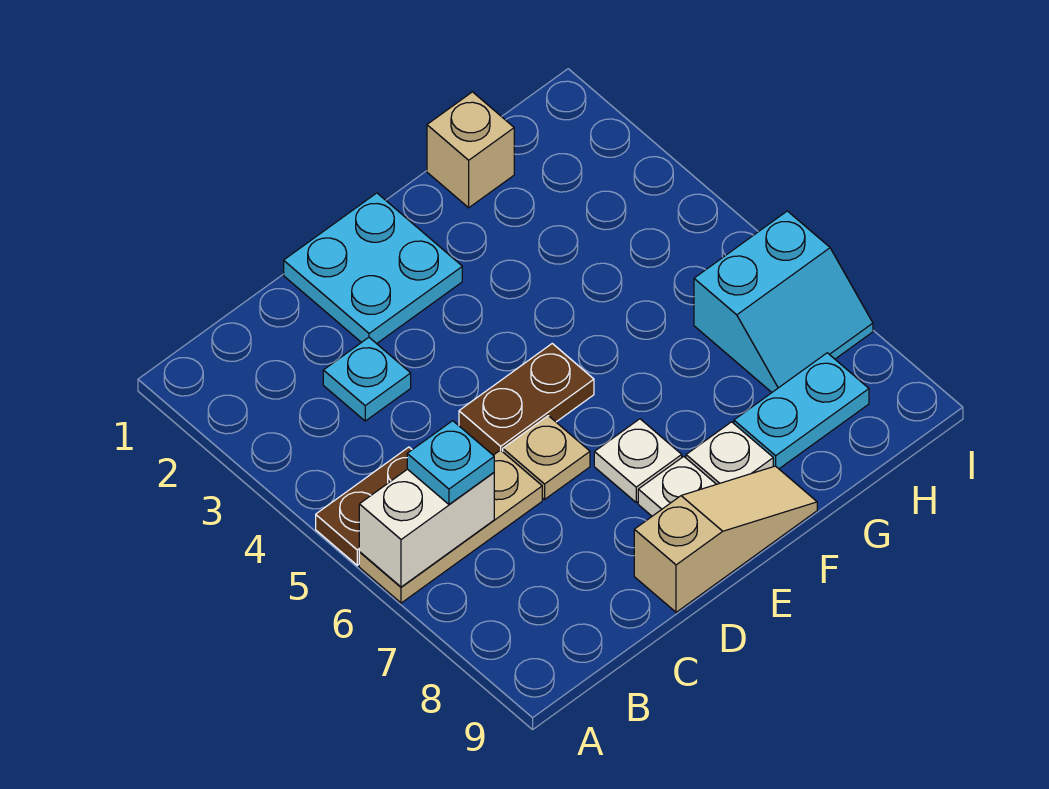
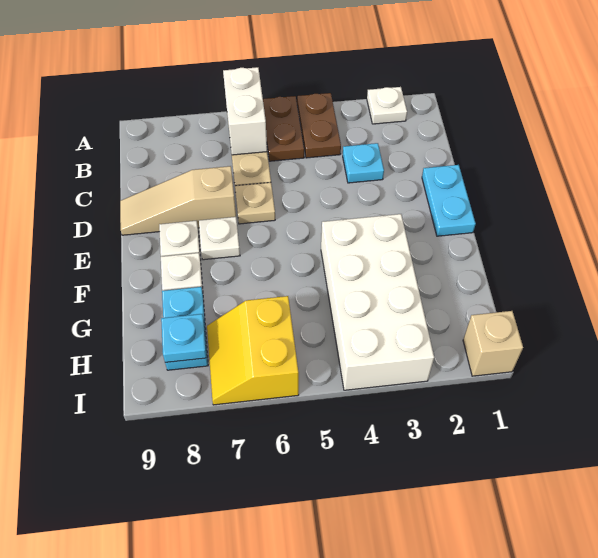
none -> white 1x1 plate [367,87,407,124]
cyan 1x1 plate [407,421,494,504] -> cyan 1x1 plate moved to [161,314,207,362]
cyan 2x2 plate [284,193,462,344] -> cyan 1x2 plate [422,165,476,236]
brown 1x2 plate [459,344,594,455] -> brown 1x2 plate moved to [297,93,341,158]
tan 1x3 slope [634,466,817,612] -> tan 1x3 slope turned to [120,166,236,235]
none -> white 2x4 brick [321,214,434,390]
tan 1x1 brick [427,92,514,208] -> tan 1x1 brick moved to [463,311,523,376]
cyan 2x2 slope [694,211,873,392] -> yellow 2x2 slope [207,296,299,405]

